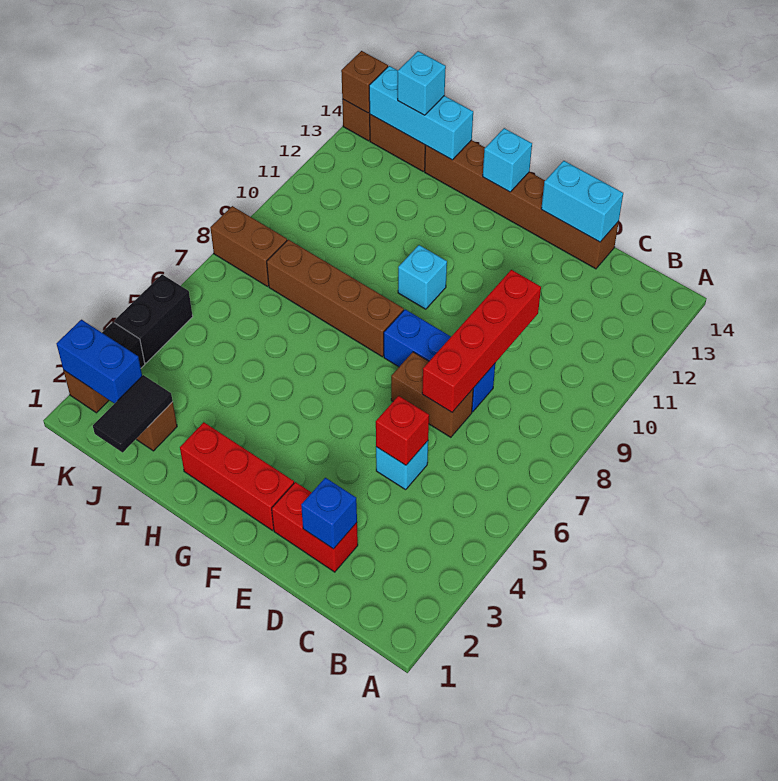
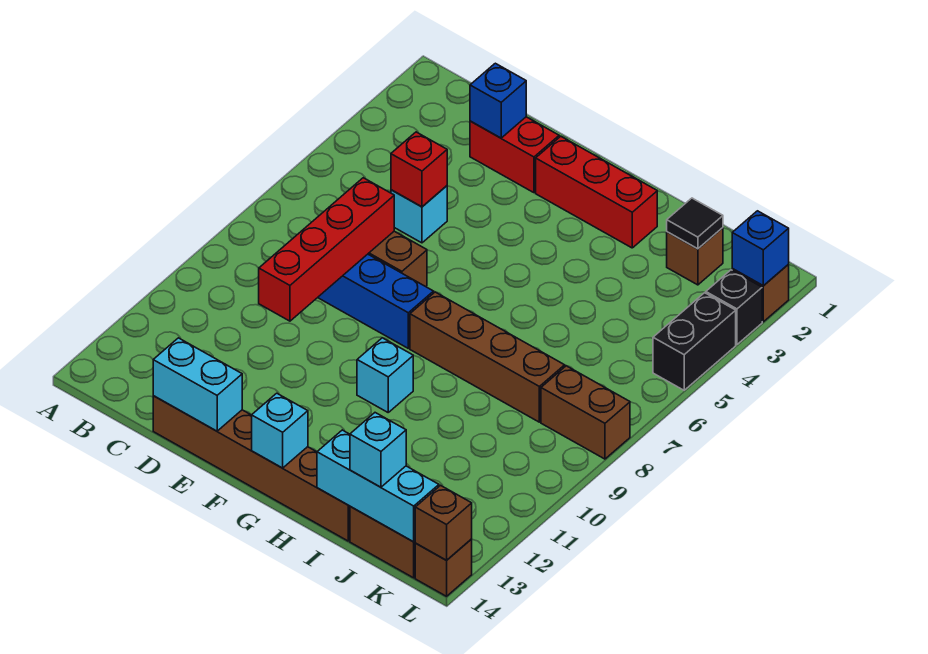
black 1x2 tile [93,375,173,452] -> black 1x1 tile [667,198,723,249]
blue 1x2 brick [57,320,142,404] -> blue 1x1 brick [732,211,789,285]

